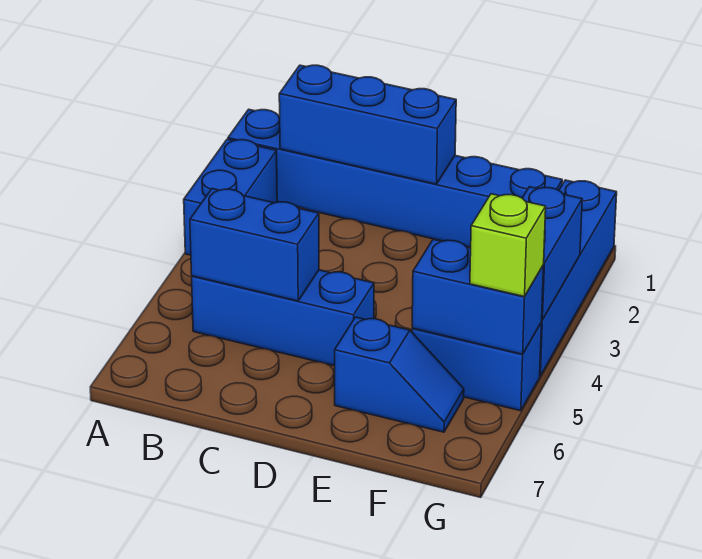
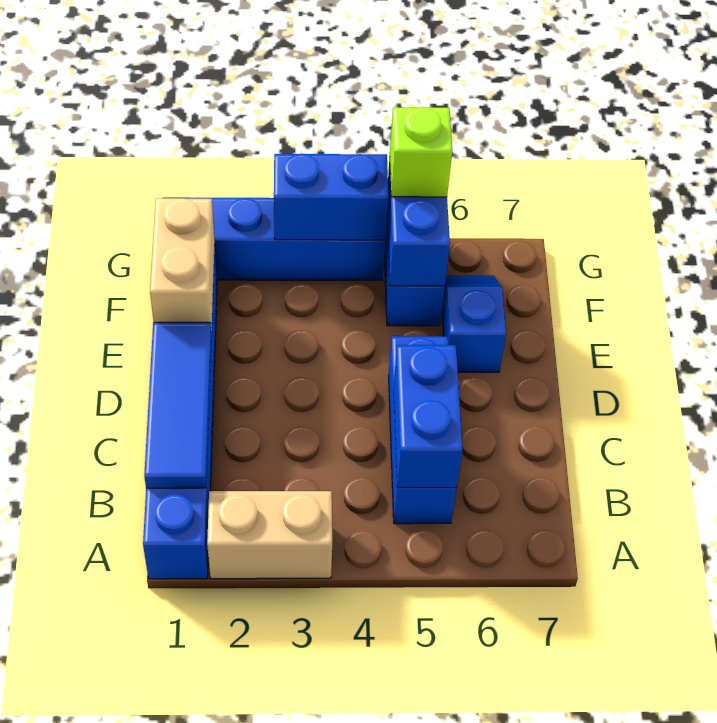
blue 1x2 brick [184,139,277,255] -> tan 1x2 brick [207,491,332,579]
blue 1x3 brick [279,65,456,184] -> blue 1x3 tile [144,322,211,488]
none -> tan 1x2 brick [150,198,215,332]

